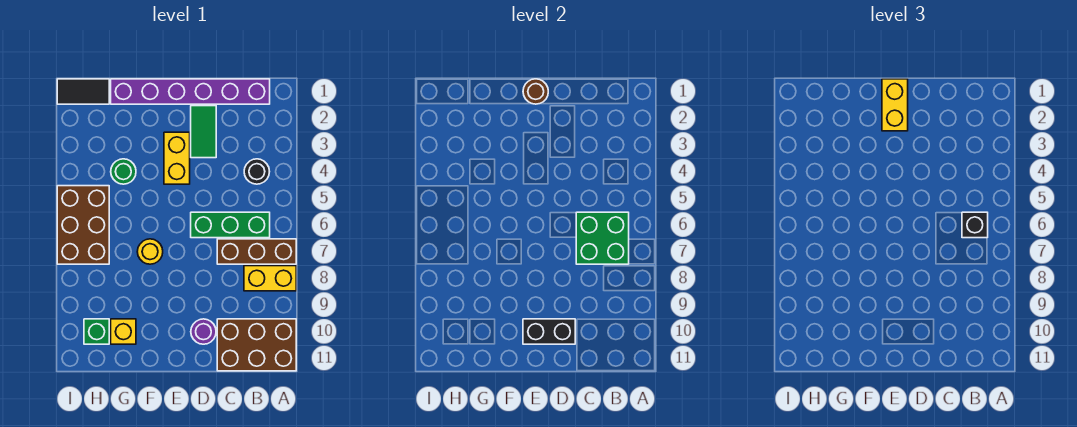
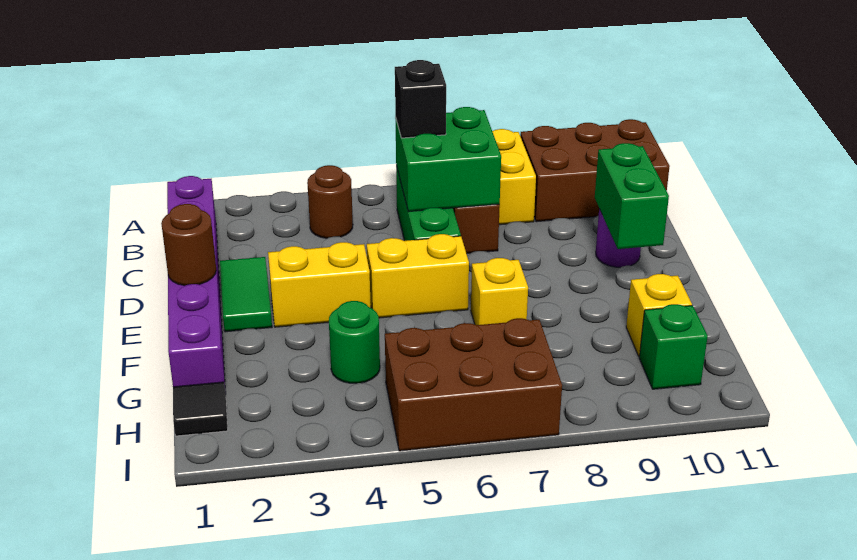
brown 2x3 brick [217,319,296,371] -> brown 2x3 brick turned to [520,119,670,222]
black 1x1 round brick [244,159,270,184] -> brown 1x1 round brick [307,165,353,238]
green 1x2 tile [191,106,216,158] -> green 1x2 tile turned to [220,257,272,332]
black 1x2 brick [523,319,575,344] -> green 1x2 brick [595,143,669,249]
yellow 1x2 brick [882,79,908,131] -> yellow 1x2 brick moved to [367,234,469,318]
yellow 1x1 round brick [137,239,163,264] -> yellow 1x1 brick [471,258,528,325]
black 1x2 tile [57,79,109,104] -> black 1x1 tile [173,382,228,436]

